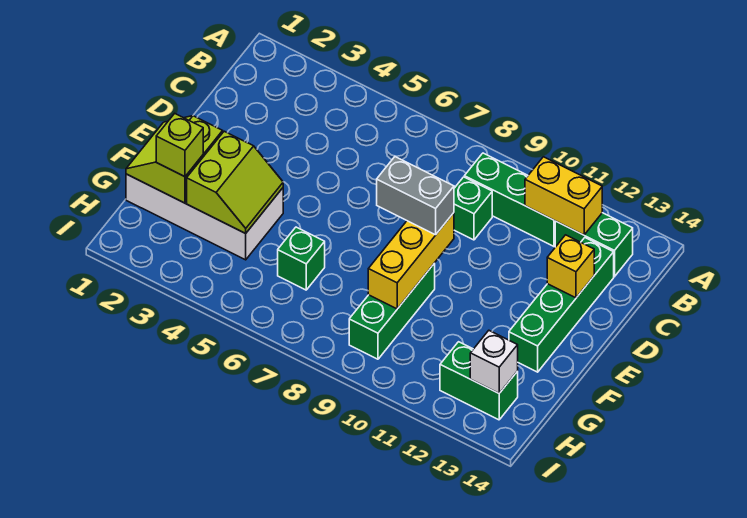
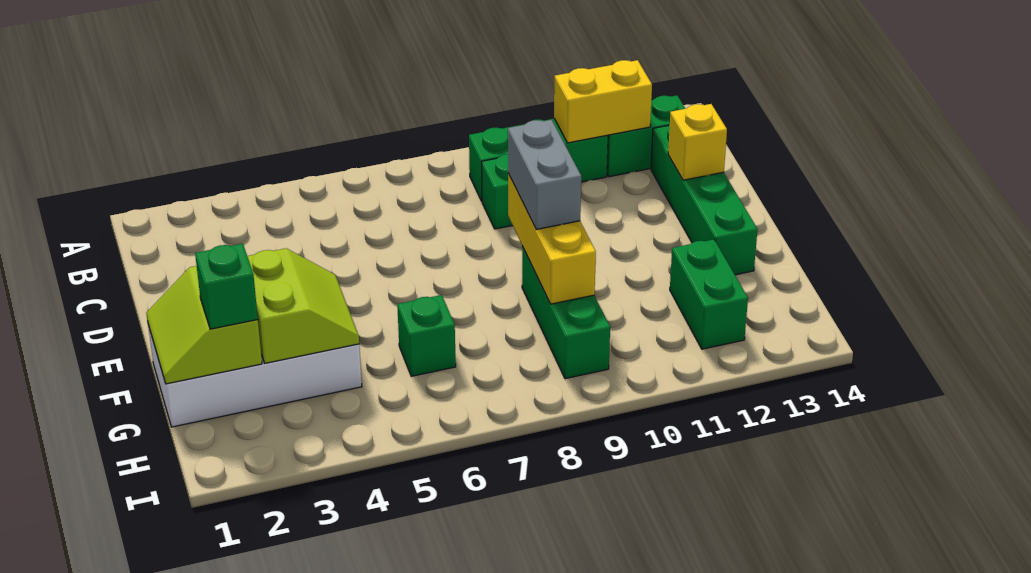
grey 1x2 brick [377,157,454,235] -> grey 1x2 brick turned to [508,120,581,229]
lime 1x1 brick [156,114,203,177] -> green 1x1 brick [195,244,258,329]
green 1x2 brick [440,342,518,420] -> green 1x2 brick turned to [670,239,748,349]
white 1x1 brick [470,331,518,393] -> none

